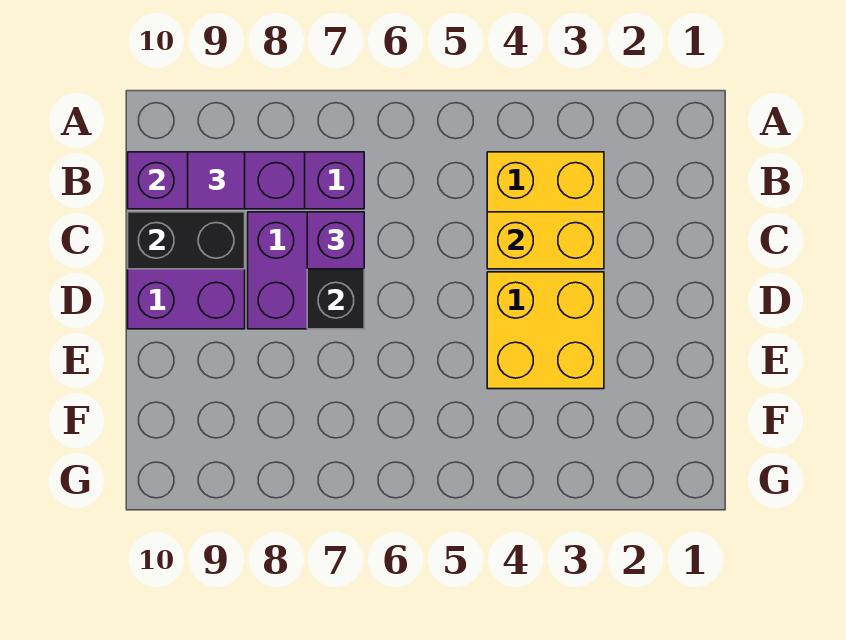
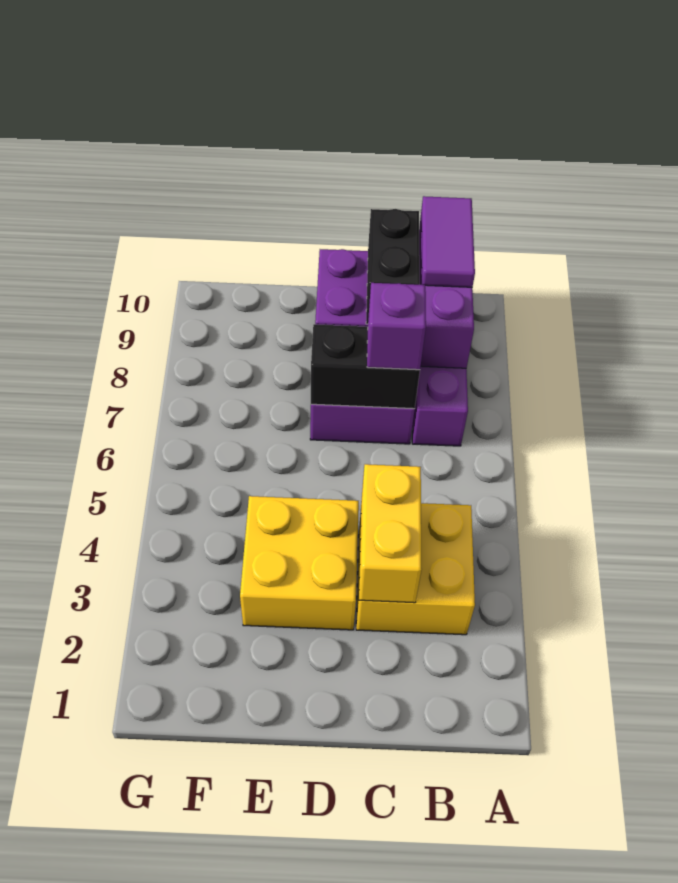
purple 1x1 tile [188,152,245,209] -> purple 1x2 tile [421,196,475,287]

